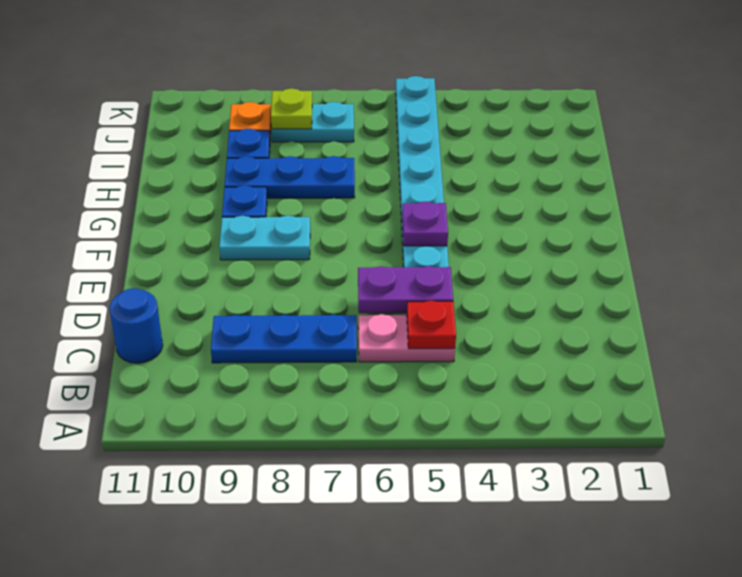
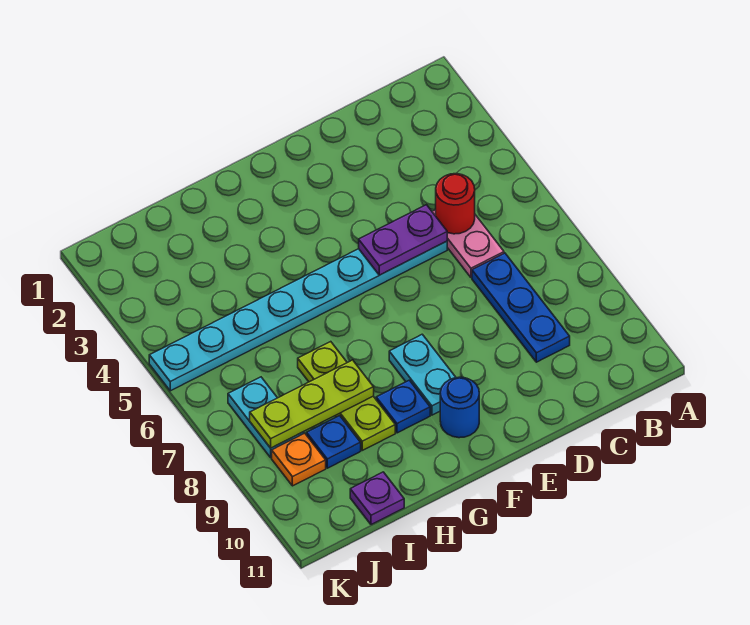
red 1x1 plate [407,301,456,349] -> red 1x1 round brick [436,174,475,234]
blue 1x1 round brick [110,288,163,363] -> blue 1x1 round brick moved to [440,377,479,438]
purple 1x2 plate [358,266,453,313] -> purple 1x2 plate turned to [359,205,447,275]
purple 1x1 plate [402,202,448,246] -> purple 1x1 plate moved to [350,472,404,525]
blue 1x3 plate [224,156,355,198] -> lime 1x3 plate [298,342,395,450]
lime 1x1 plate [271,88,312,129] -> lime 1x3 plate [250,360,374,448]

